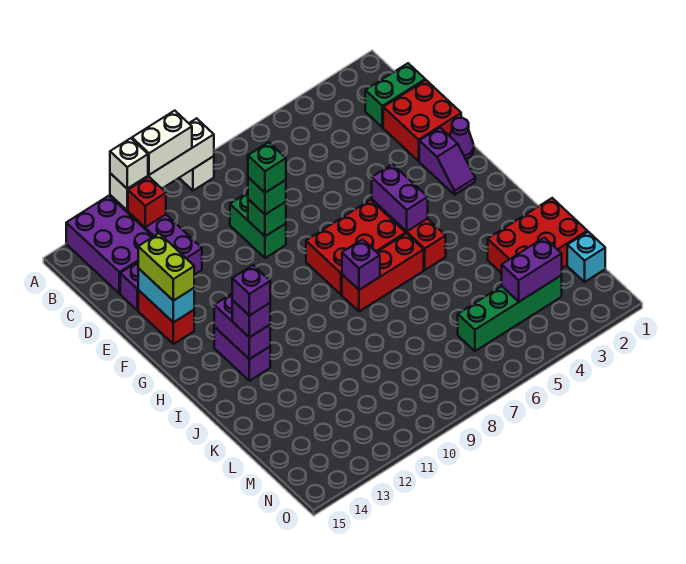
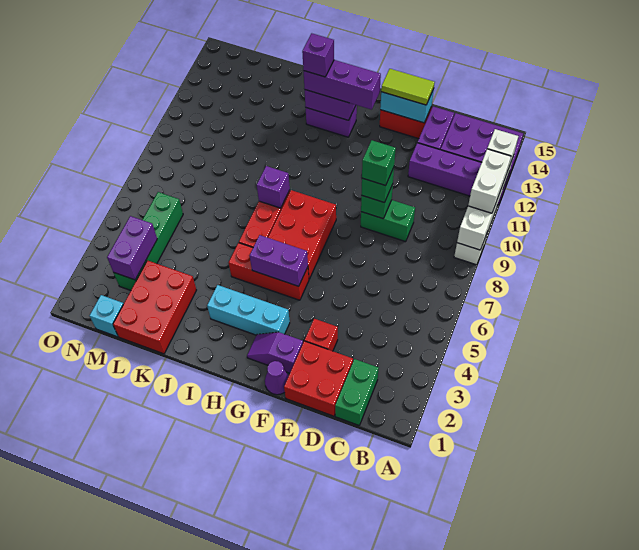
red 1x1 brick [128,177,166,227] -> red 1x1 brick moved to [305,319,338,351]
lime 1x2 brick [138,233,194,301] -> lime 1x2 tile [381,69,435,105]
none -> cyan 1x3 brick [207,285,290,335]
purple 1x1 brick [232,300,270,337] -> purple 1x3 brick [304,60,381,110]

